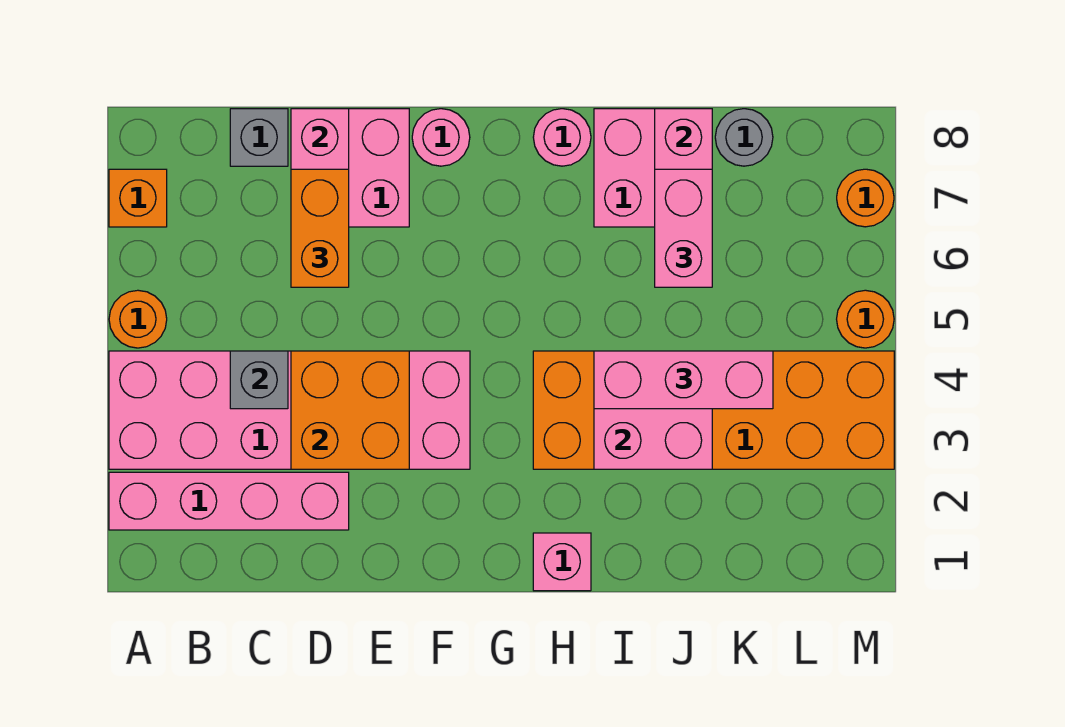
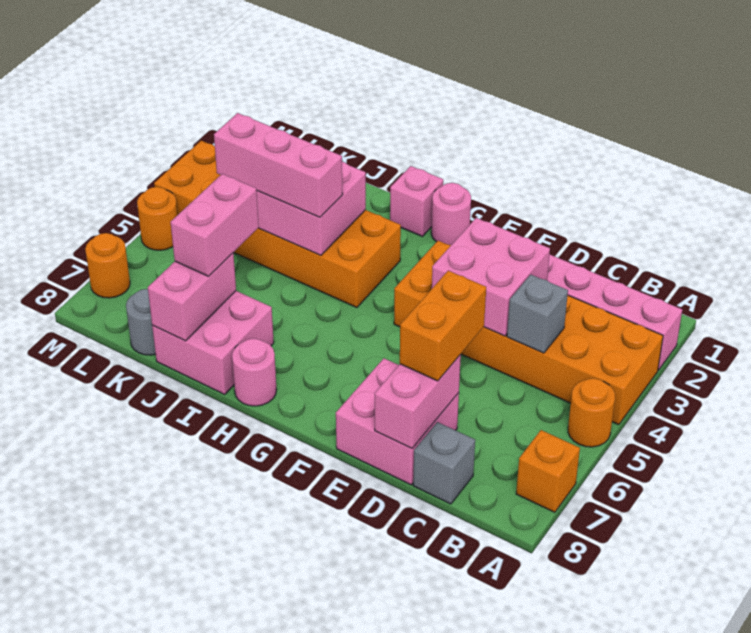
pink 2x6 brick [109,351,470,469] -> orange 2x6 brick [394,241,663,425]
orange 2x2 brick [291,351,409,469] -> pink 2x2 brick [432,218,550,336]
pink 1x1 round brick [412,109,470,166] -> pink 1x1 round brick moved to [431,183,471,245]

